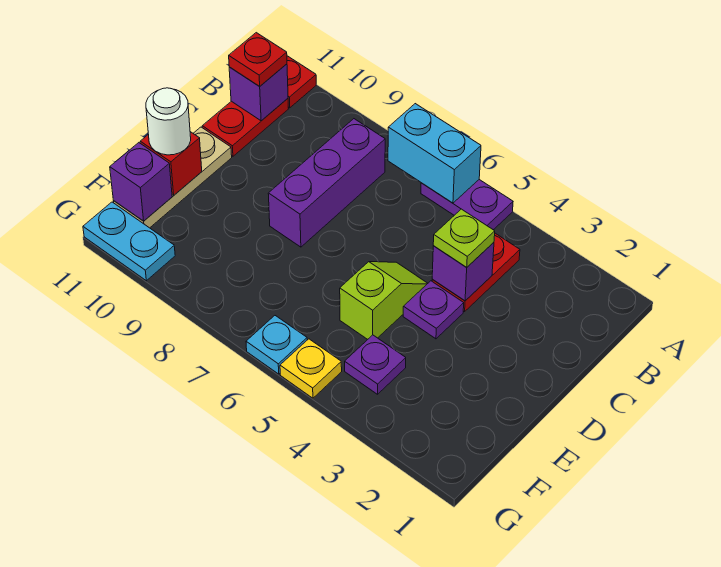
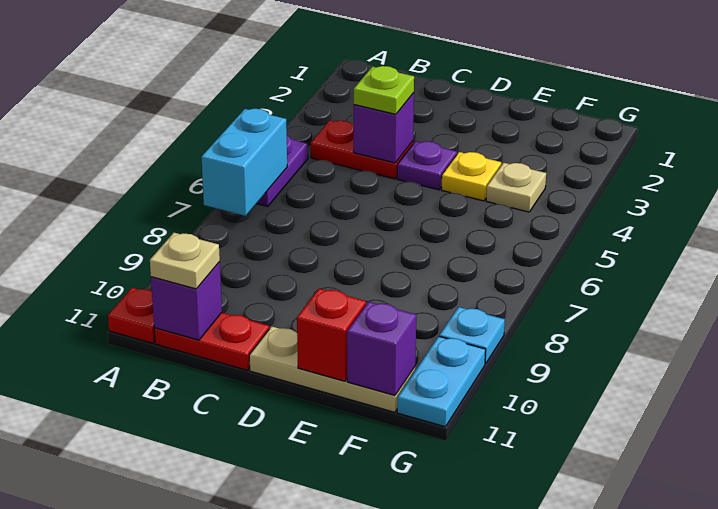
purple 1x3 brick [268,119,385,247] -> none
red 1x1 plate [229,33,287,86] -> tan 1x1 plate [150,233,220,289]
lime 1x2 slope [340,262,428,339] -> none
white 1x1 round brick [146,88,191,155] -> none
purple 1x1 plate [345,335,406,394] -> tan 1x1 plate [486,163,546,212]
yellow 1x1 plate [280,339,342,398] -> yellow 1x1 plate moved to [441,152,501,201]
cyan 1x1 plate [246,316,307,374] -> cyan 1x1 plate moved to [439,307,505,364]

